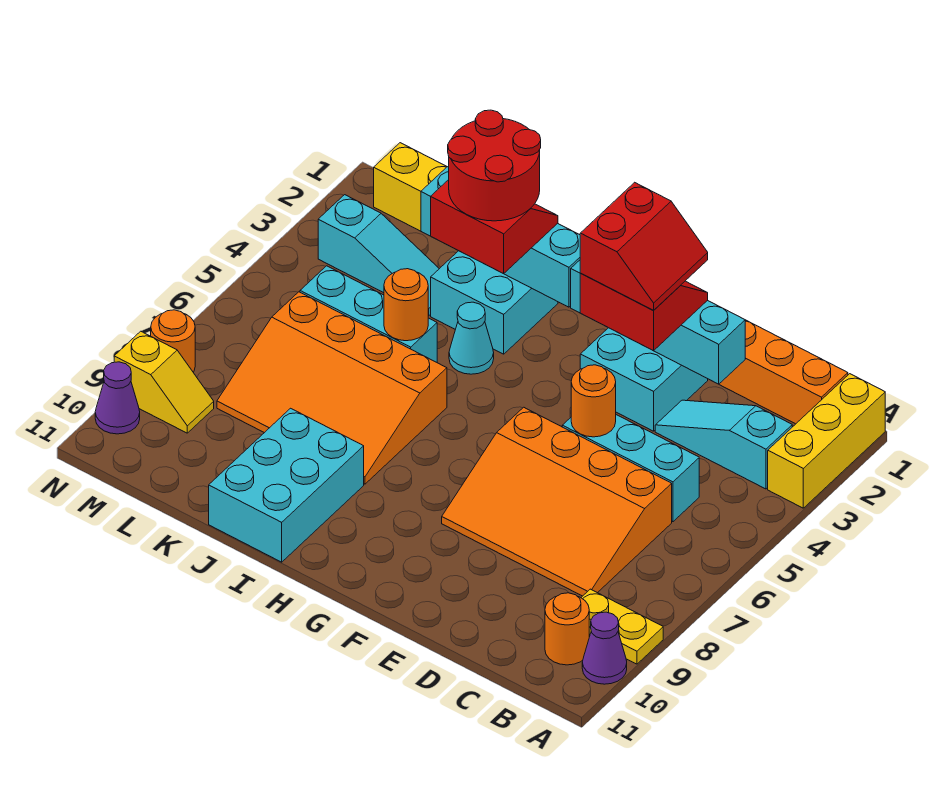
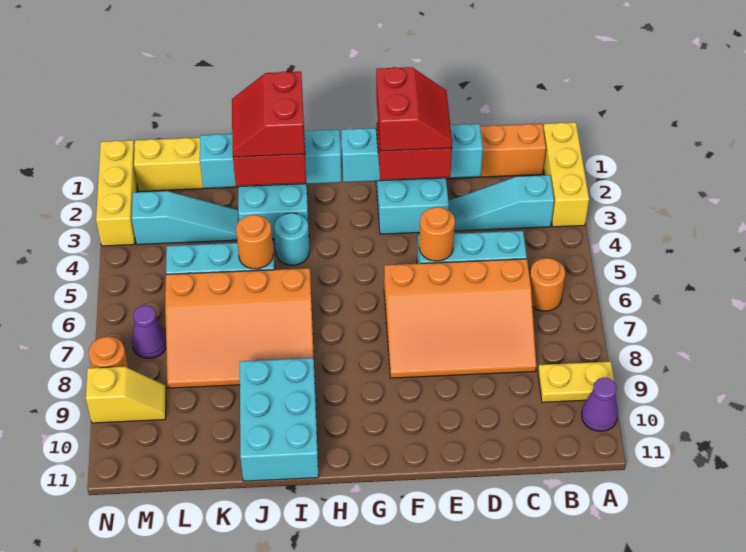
orange 1x1 round brick [545,593,589,665] -> orange 1x1 round brick moved to [530,258,565,311]
red 2x2 round brick [448,110,541,221] -> red 2x2 slope [232,71,305,157]
cyan 1x1 cone [449,302,494,374] -> cyan 1x1 round brick [274,213,309,265]
none -> yellow 1x3 brick [96,140,137,246]
purple 1x1 cone [95,362,140,434] -> purple 1x1 cone moved to [132,305,166,358]

